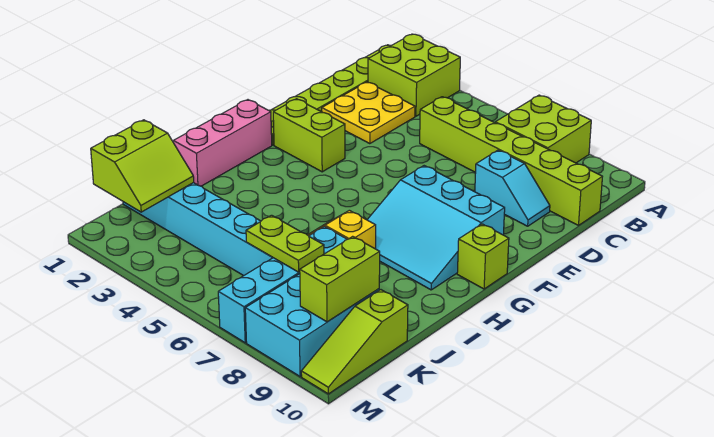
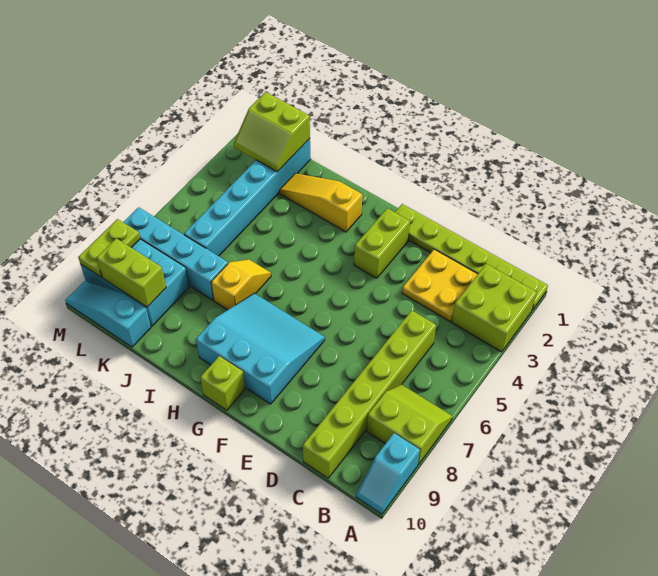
lime 2x2 brick [495,95,591,163] -> lime 2x2 slope [367,384,453,465]
cyan 1x2 slope [475,150,550,226] -> cyan 1x2 slope moved to [356,433,420,514]
cyan 3x3 slope [367,166,505,290] -> cyan 3x3 slope turned to [196,293,325,404]
pink 1x3 brick [173,100,272,186] -> none
none -> yellow 1x3 slope [279,173,362,232]
lime 1x2 plate [246,215,324,272] -> lime 1x2 plate moved to [78,219,140,277]
lime 1x3 slope [301,290,408,394] -> cyan 1x3 slope [65,281,151,347]

